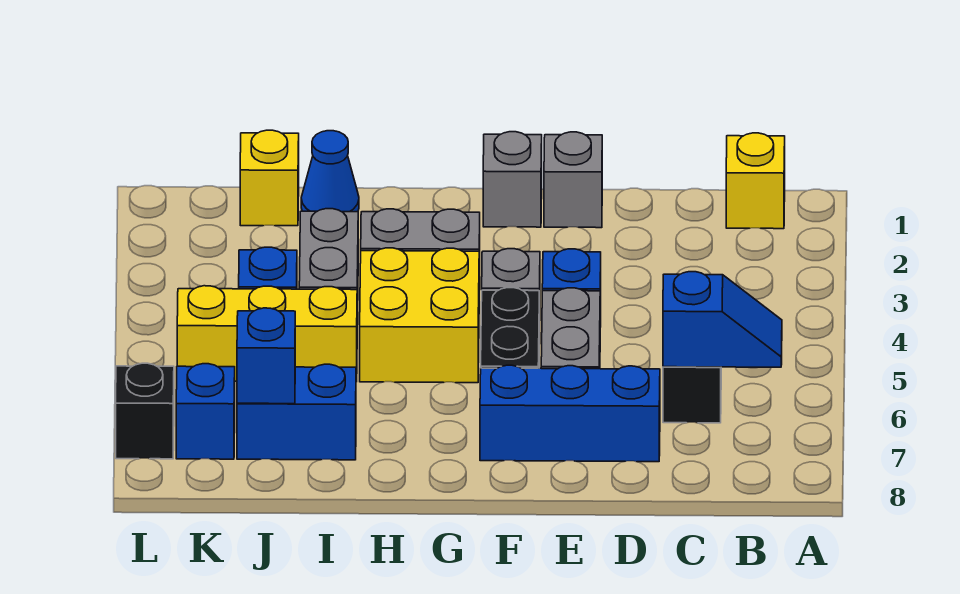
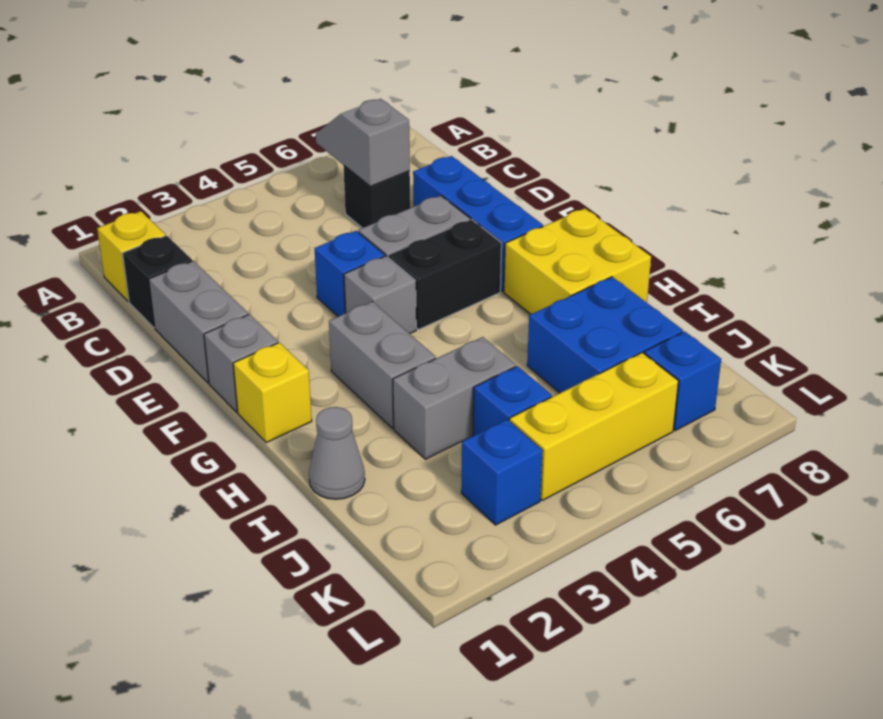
blue 1x2 slope [663,272,782,367] -> grey 1x2 slope [316,99,410,187]
grey 1x1 brick [544,132,602,228] -> grey 1x2 brick [149,261,248,383]
yellow 2x2 brick [360,248,479,383] -> yellow 2x2 brick moved to [504,208,651,314]
blue 1x1 cone [301,131,359,212] -> grey 1x1 cone [309,407,365,499]
yellow 1x3 brick [177,286,357,382] -> yellow 1x3 brick turned to [509,353,678,500]
blue 1x2 brick [237,364,356,460] -> blue 2x2 brick [527,277,683,393]
yellow 1x1 brick [240,130,299,226] -> yellow 1x1 brick moved to [233,343,312,443]
blue 1x1 brick [237,308,295,404] -> blue 1x1 brick moved to [461,419,543,525]
black 1x1 brick [116,363,174,459] -> black 1x1 brick moved to [122,236,192,328]

